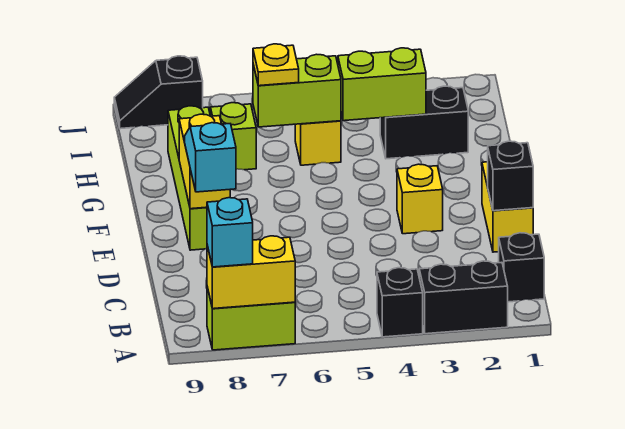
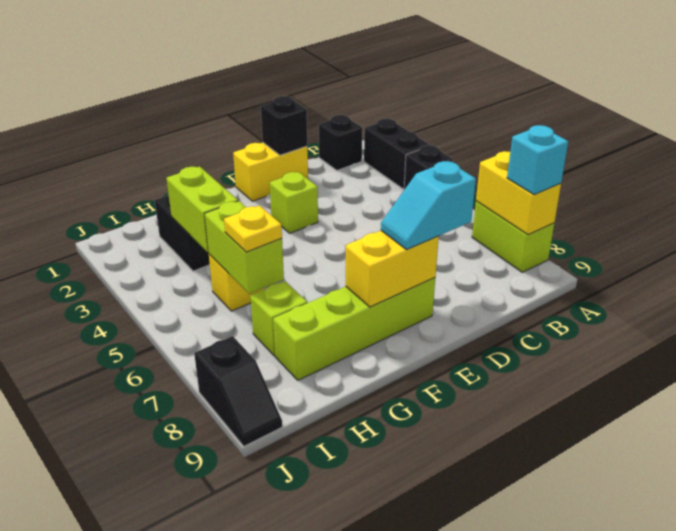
yellow 1x1 brick [397,164,443,234] -> lime 1x1 brick [270,172,318,233]

